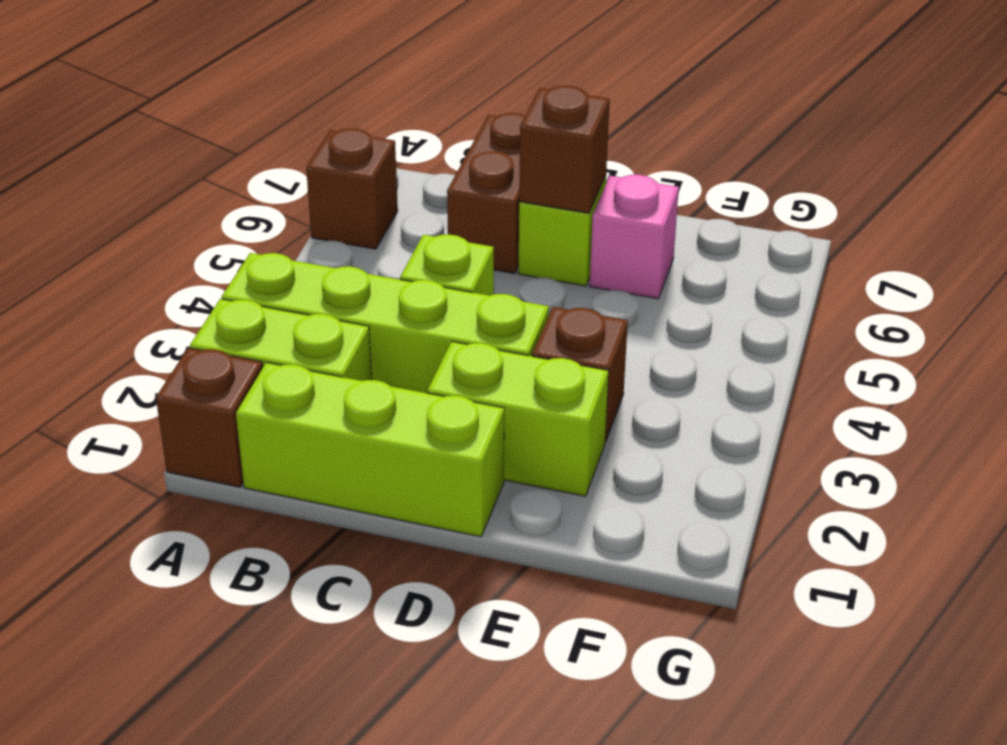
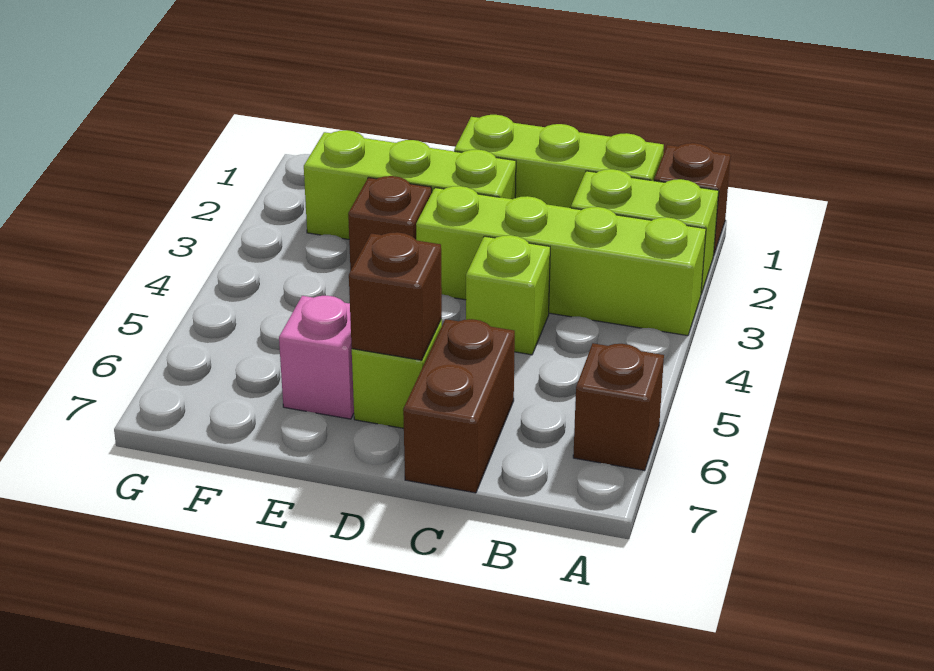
lime 1x2 brick [427,342,609,496] -> lime 1x3 brick [304,130,516,239]

